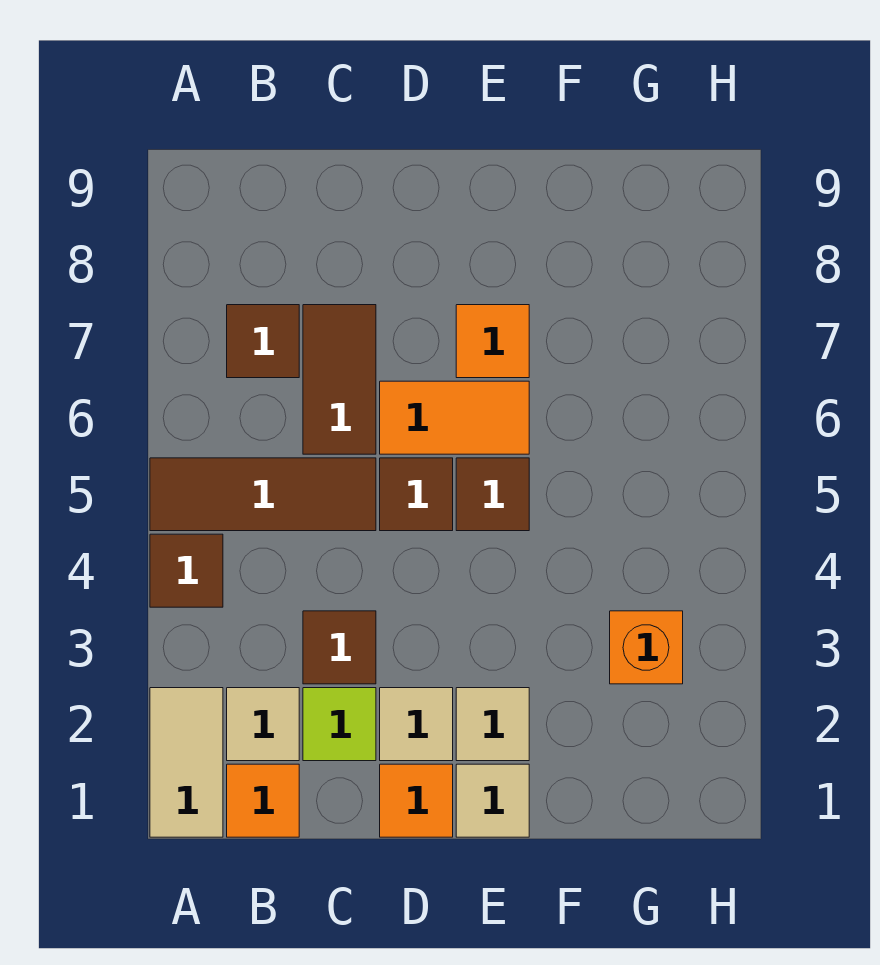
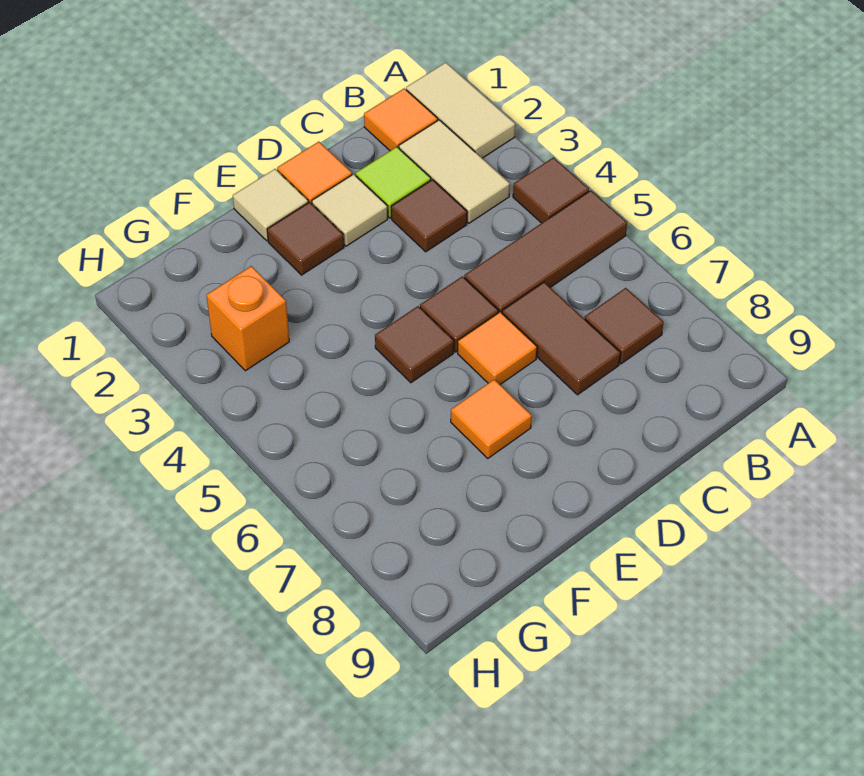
tan 1x1 tile [227,688,299,761] -> tan 1x2 tile [399,120,510,223]
orange 1x2 tile [380,381,529,454] -> orange 1x1 tile [458,312,537,384]
tan 1x1 tile [456,688,529,761] -> brown 1x1 tile [267,202,344,275]

